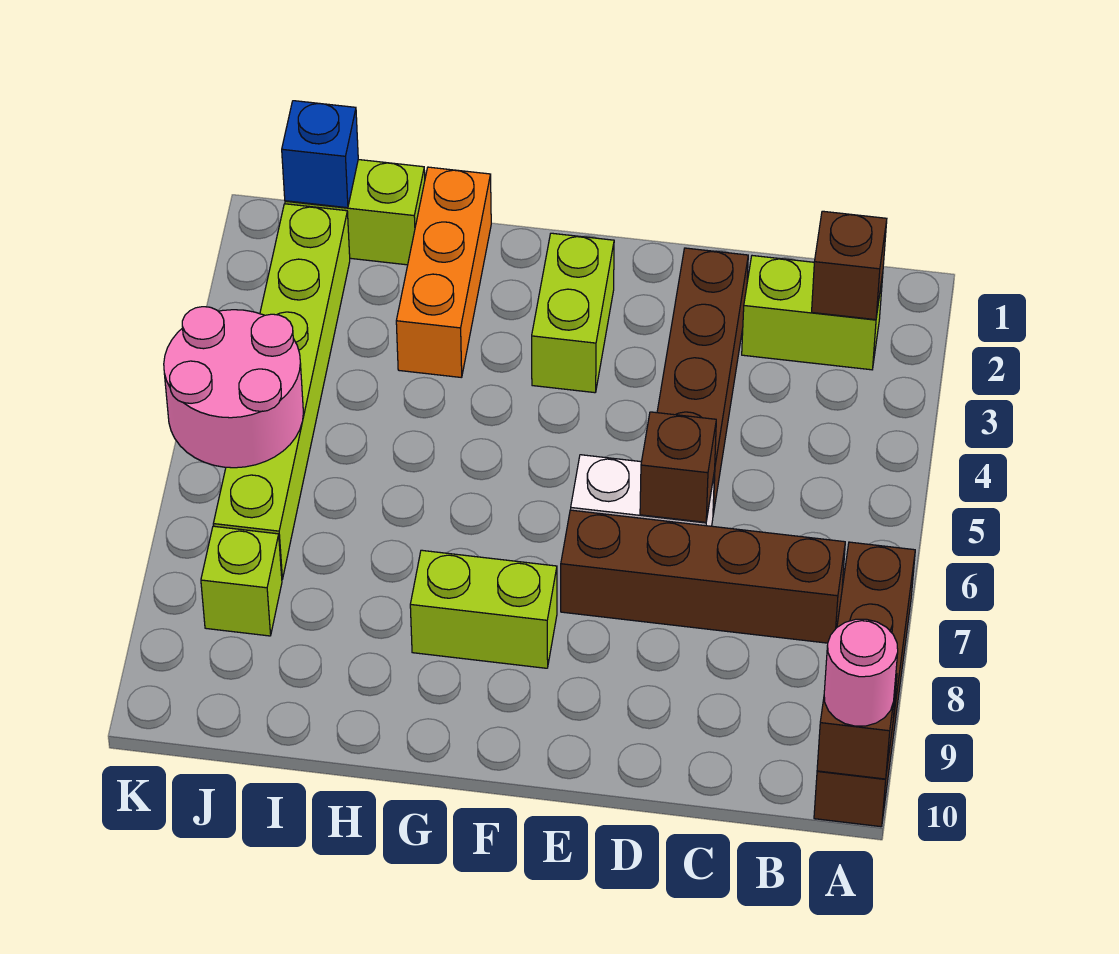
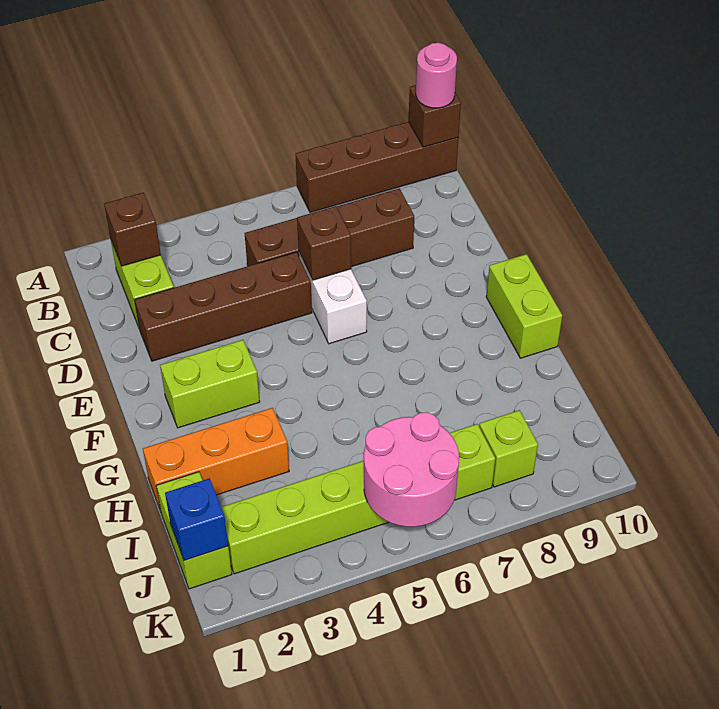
brown 1x4 brick [561,510,845,643] -> brown 1x4 brick turned to [245,188,414,267]
lime 1x2 brick [410,550,557,668] -> lime 1x2 brick moved to [486,254,562,358]

